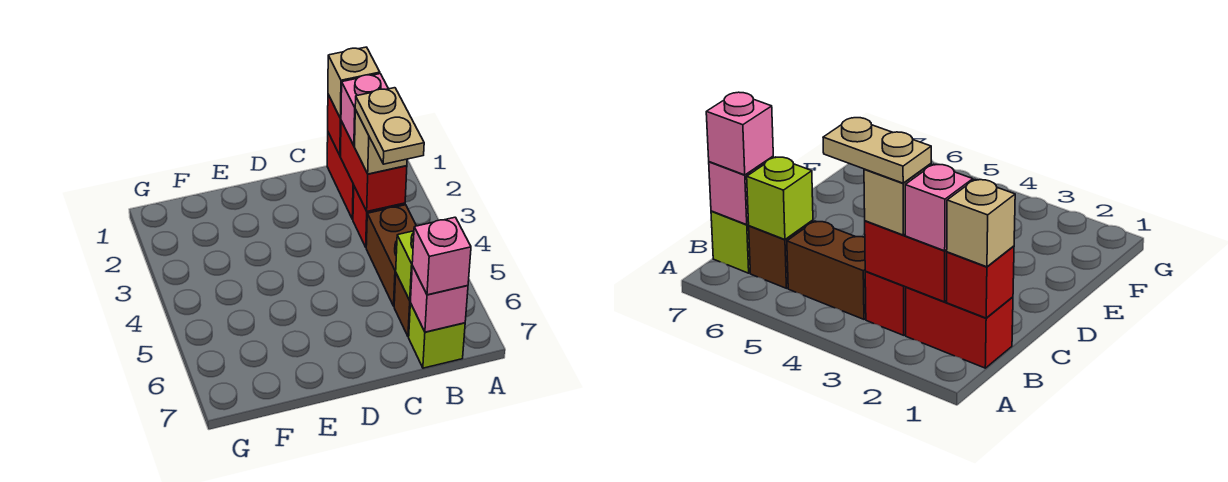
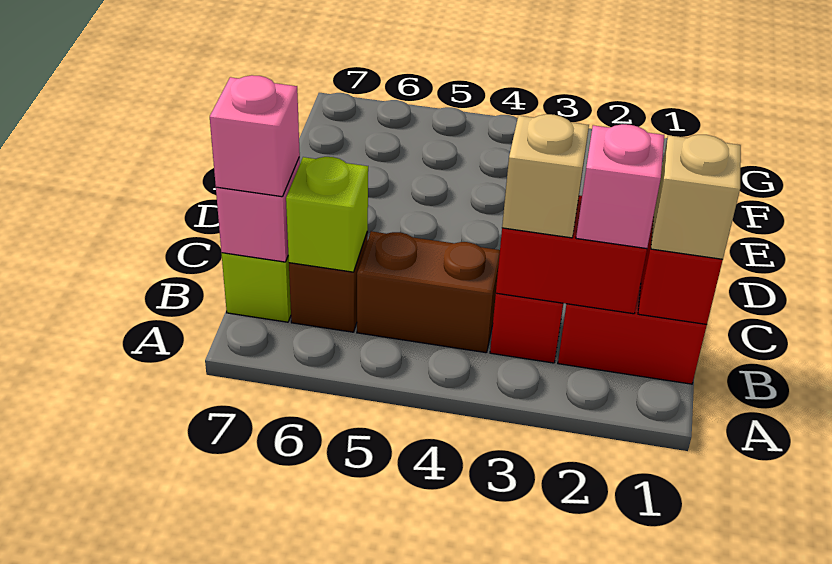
tan 1x2 plate [355,88,424,164] -> none

